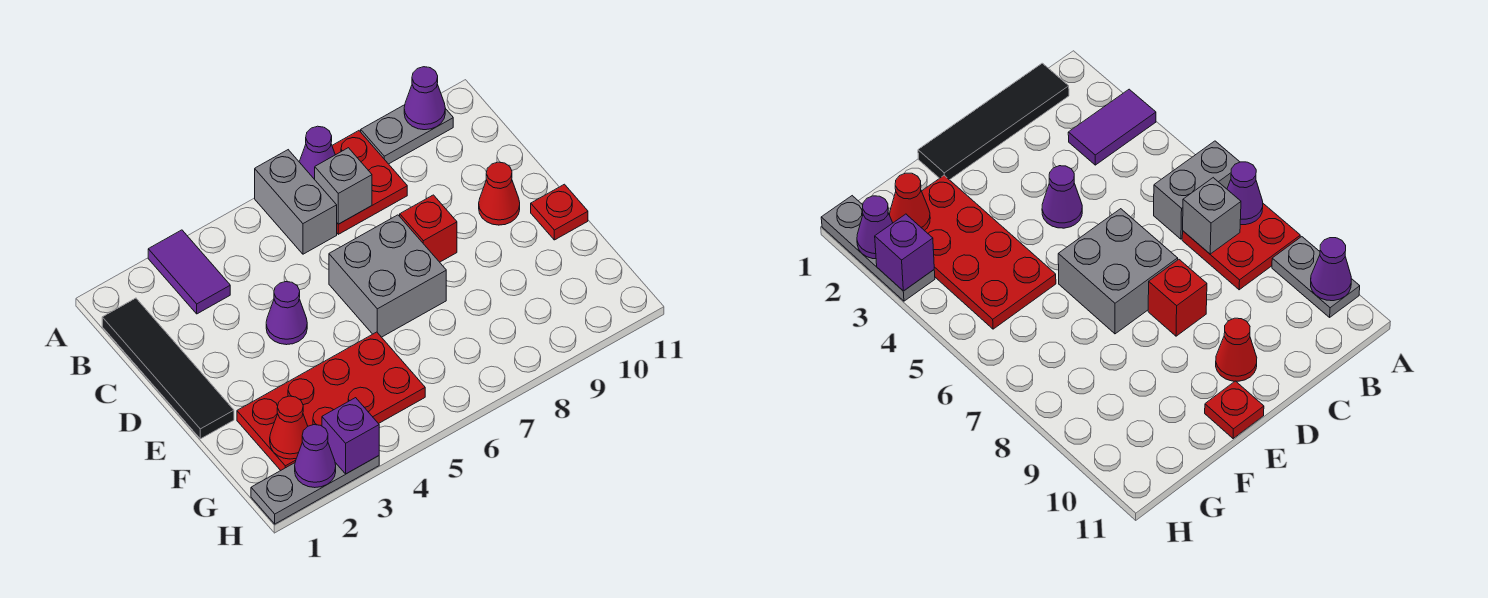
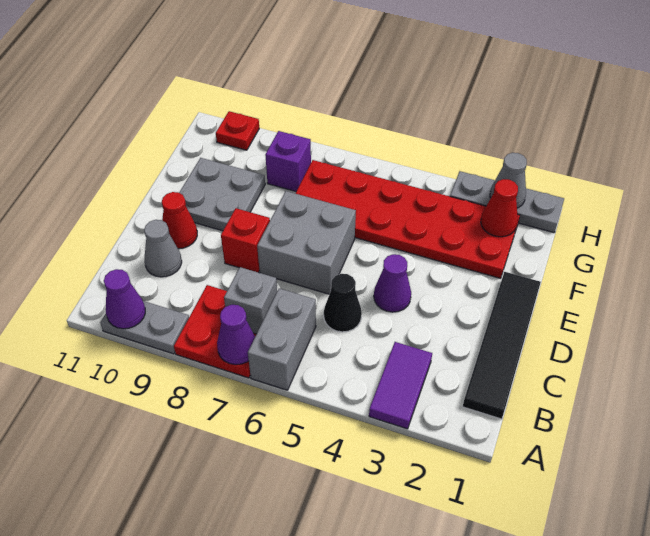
none -> black 1x1 cone [324,274,362,332]
none -> grey 1x1 cone [144,220,182,277]
none -> grey 2x2 plate [179,158,265,231]
red 1x1 plate [531,184,588,240] -> red 1x1 plate moved to [216,111,259,150]
red 2x4 plate [237,332,425,470] -> red 2x6 plate [295,160,520,278]
purple 1x1 cone [295,425,336,488] -> grey 1x1 cone [490,153,527,208]
purple 1x1 brick [322,398,379,474] -> purple 1x1 brick moved to [265,131,311,191]

